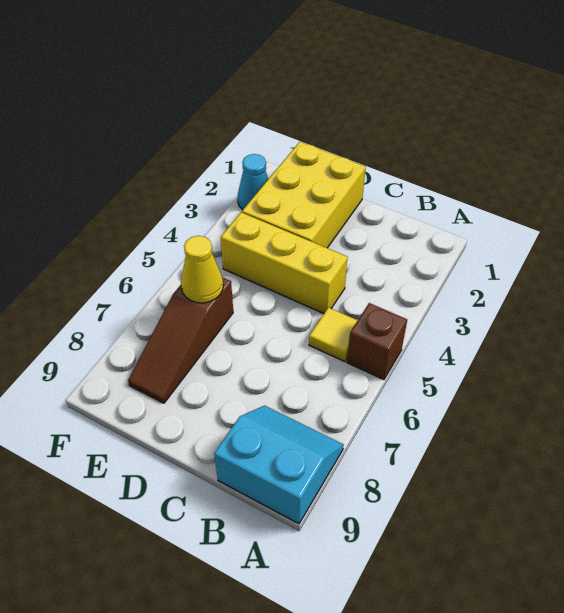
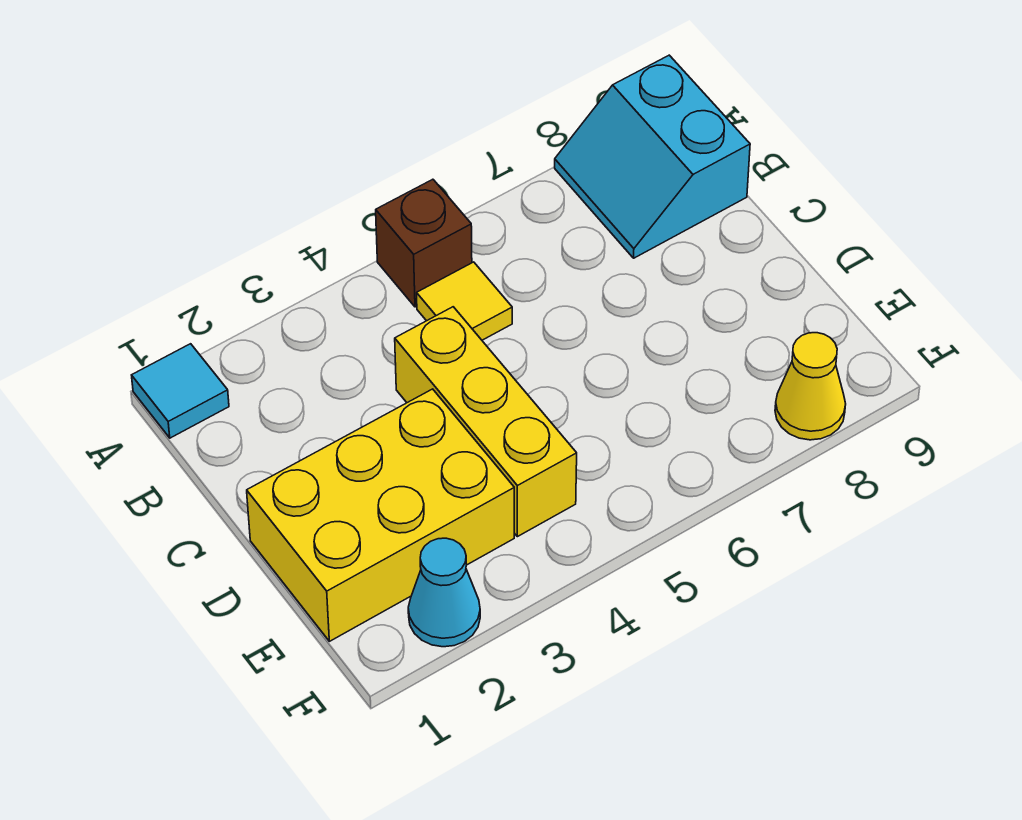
none -> cyan 1x1 tile [132,344,229,438]
brown 1x3 slope [128,277,233,403] -> none
yellow 1x1 cone [181,236,223,303] -> yellow 1x1 cone moved to [775,333,846,440]

